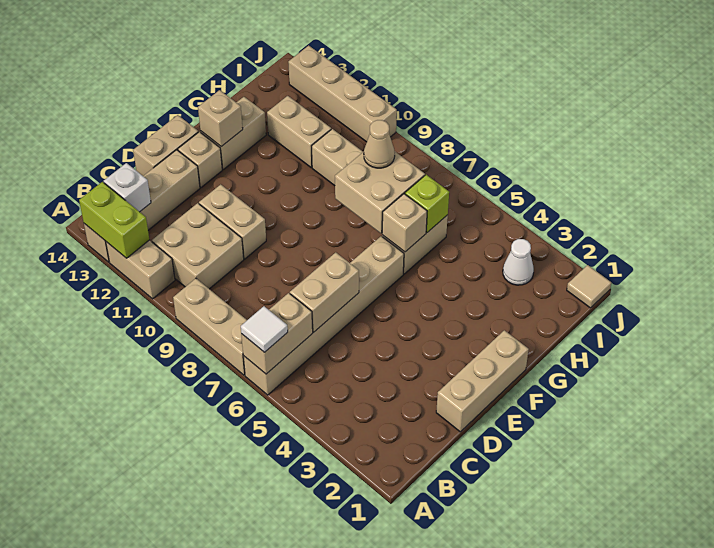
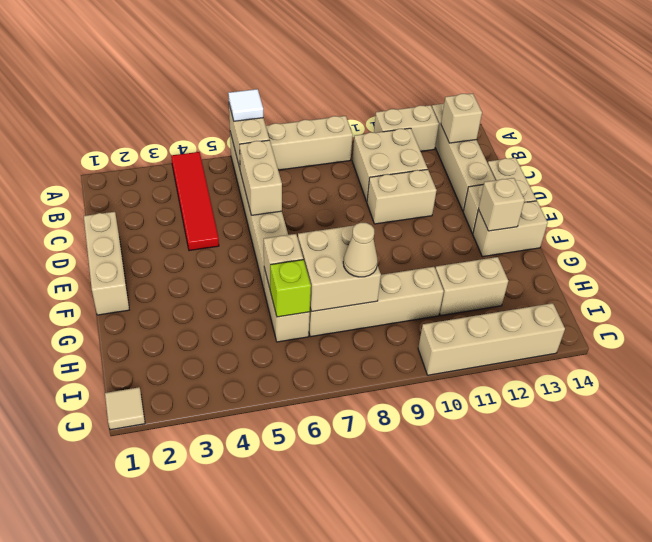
none -> red 1x4 tile [171,152,219,251]
lime 1x2 brick [79,182,149,258] -> none
white 1x1 brick [104,163,151,212] -> tan 1x1 brick [441,94,482,143]
tan 1x2 brick [201,97,266,169] -> tan 1x2 brick turned to [473,201,548,257]
white 1x1 cone [503,239,534,285] -> none

